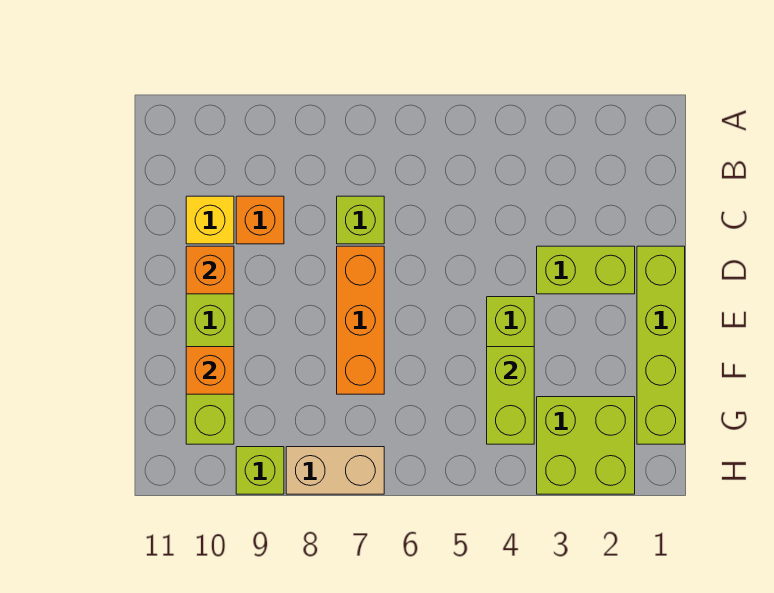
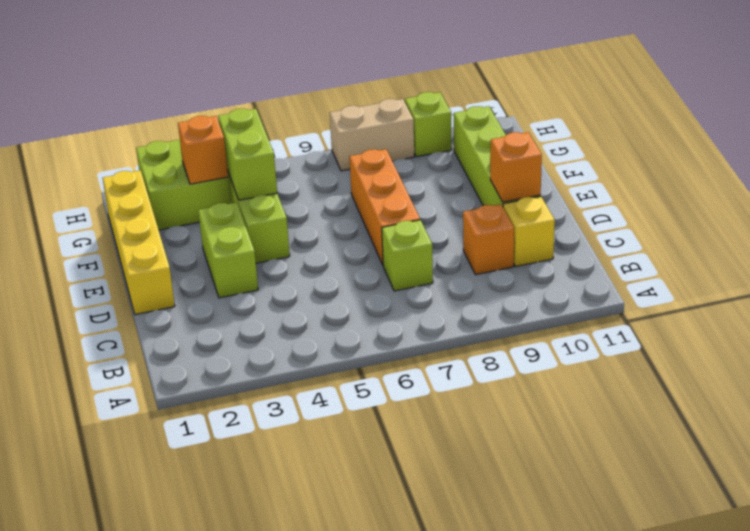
lime 1x4 brick [637,246,685,444] -> yellow 1x4 brick [103,171,175,315]
lime 1x2 brick [537,246,635,294] -> lime 1x2 brick turned to [198,202,258,298]
orange 1x1 brick [186,347,234,394] -> orange 1x1 brick moved to [178,116,228,184]

